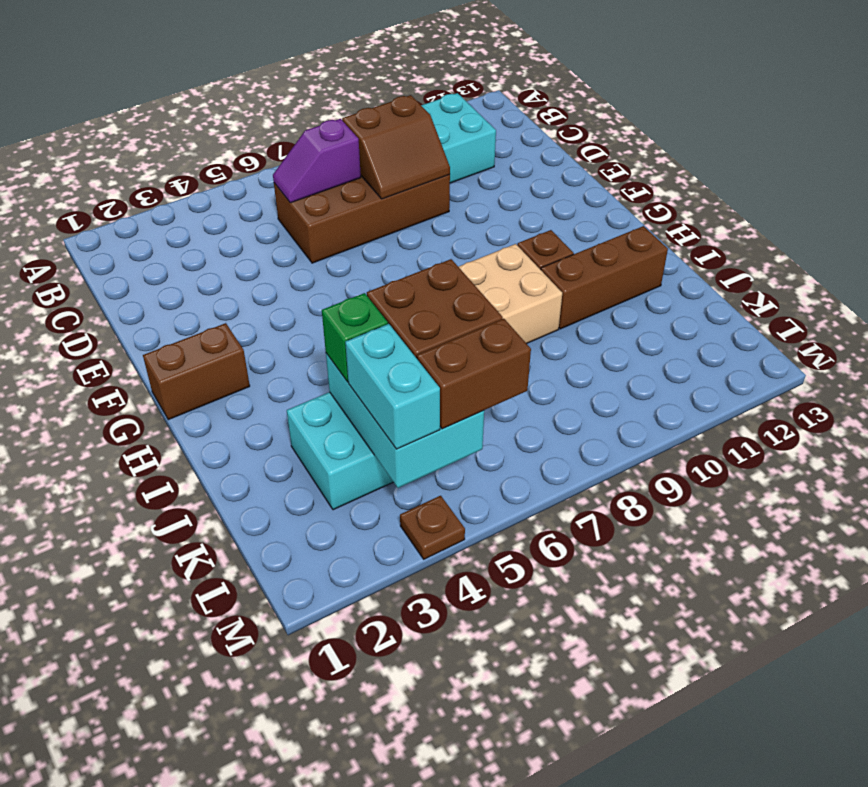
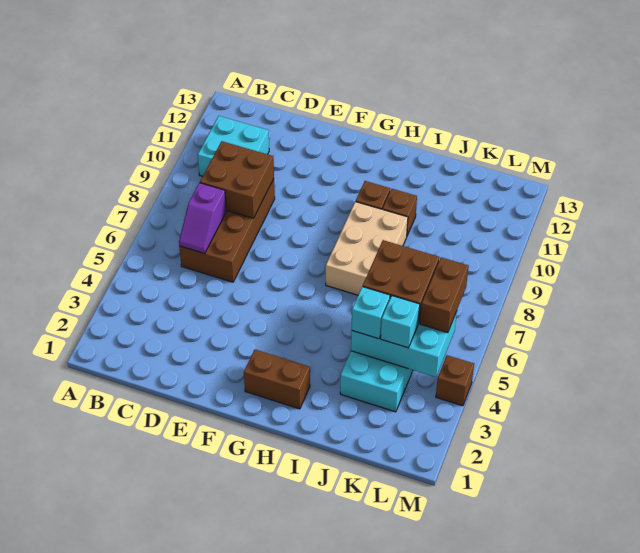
brown 2x2 slope [342,95,450,199] -> brown 2x2 brick [200,141,274,218]
brown 1x2 brick [143,323,250,420] -> brown 1x2 brick turned to [244,349,310,409]
brown 1x3 brick [541,226,668,329] -> brown 1x1 brick [383,189,417,236]
green 1x1 brick [322,293,388,382] -> cyan 1x1 brick [352,287,390,339]
cyan 1x2 brick [345,324,440,449] -> cyan 1x1 brick [381,296,420,348]
brown 1x1 plate [400,496,465,559] -> brown 1x1 brick [436,355,474,406]

